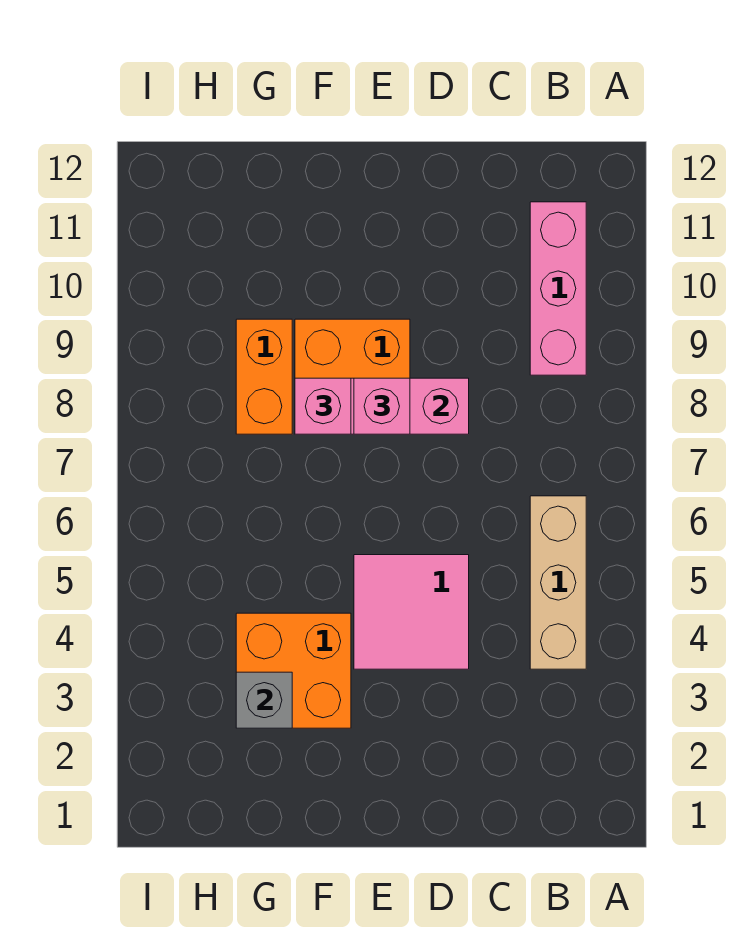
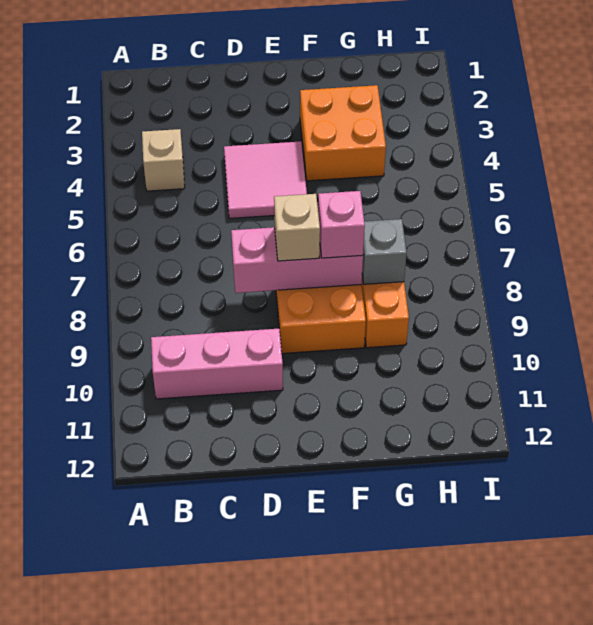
tan 1x3 brick [530,496,586,669] -> tan 1x1 brick [142,129,185,191]
pink 1x3 brick [530,202,586,375] -> pink 1x3 brick turned to [151,329,283,399]
pink 1x1 brick [354,378,410,434] -> tan 1x1 brick [274,193,320,261]
grey 1x1 brick [236,672,292,728] -> grey 1x1 brick moved to [362,219,407,284]

